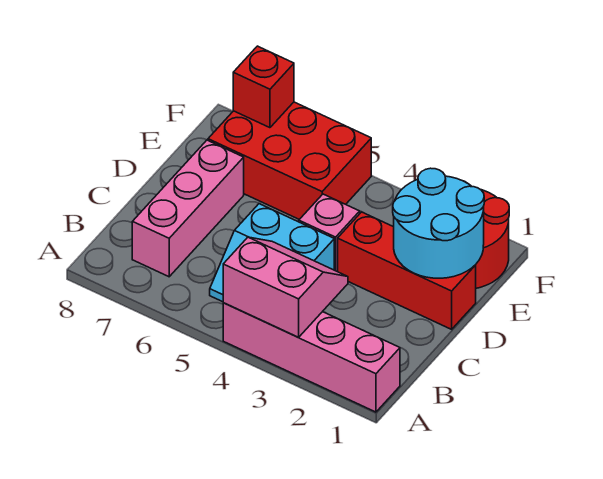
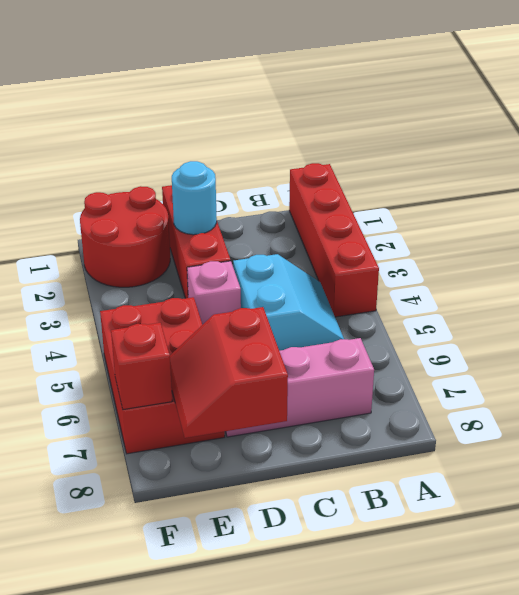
pink 1x4 brick [223,303,400,412] -> red 1x4 brick [289,163,379,317]
pink 2x2 slope [223,237,348,337] -> none
cyan 2x2 round brick [393,168,484,278] -> cyan 1x1 round brick [172,161,217,235]
none -> red 2x2 slope [170,307,288,438]

